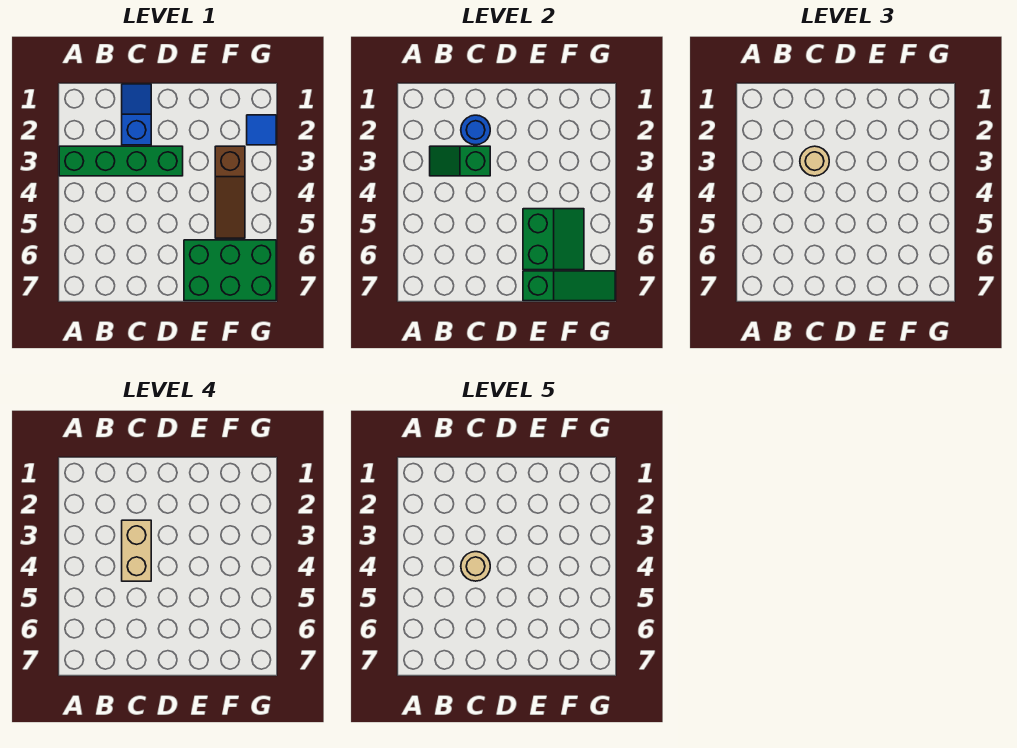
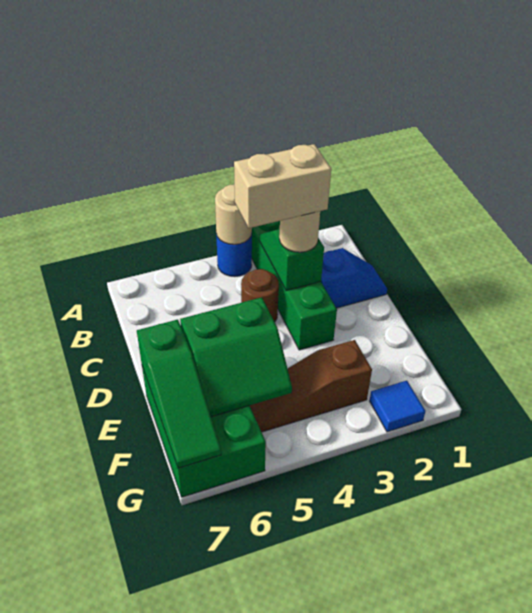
blue 1x1 round brick [461,115,490,145] -> blue 1x1 round brick moved to [216,234,252,277]
none -> brown 1x1 round brick [241,269,279,322]
tan 1x1 round brick [461,552,490,581] -> tan 1x1 round brick moved to [215,185,252,245]

